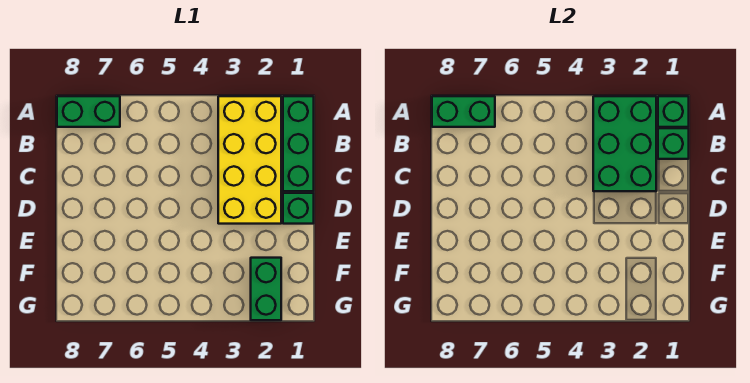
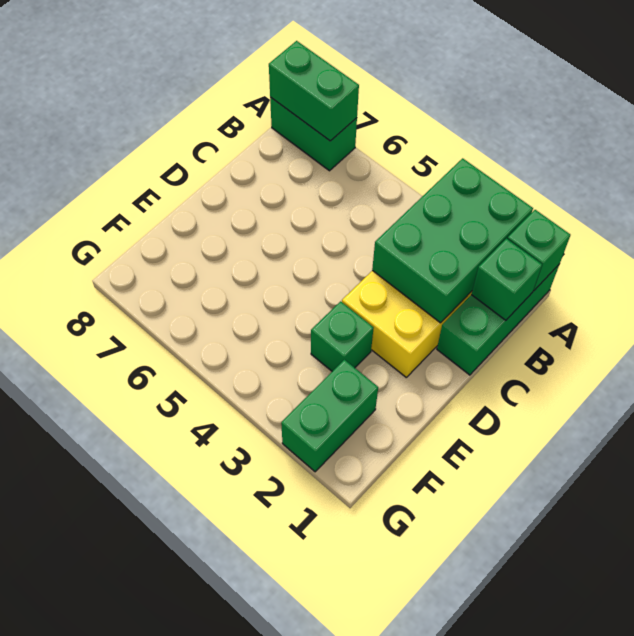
green 1x1 brick [283,193,314,224] -> green 1x1 brick moved to [311,301,374,371]

